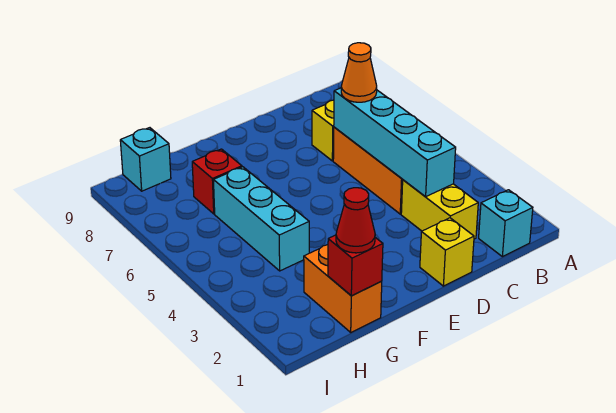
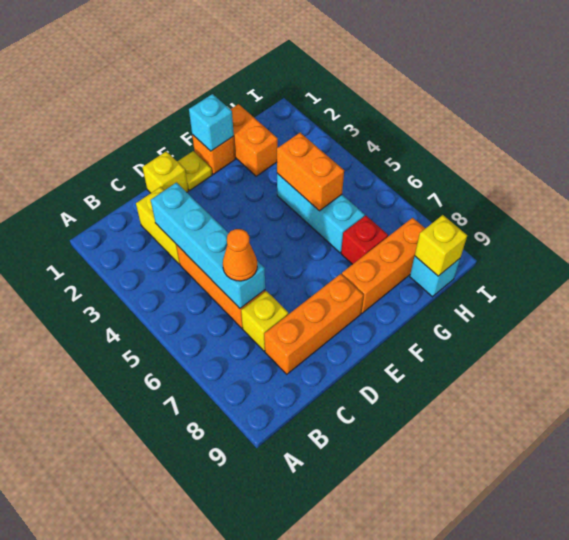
cyan 1x1 brick [479,190,533,257] -> cyan 1x1 brick moved to [189,94,234,151]
none -> orange 1x3 brick [264,274,364,374]
none -> yellow 1x1 plate [177,151,212,190]
none -> orange 1x1 brick [192,135,235,174]
none -> orange 1x3 brick [342,218,425,314]
red 1x1 brick [328,235,383,296] -> none
red 1x1 cone [336,188,375,253] -> none
none -> orange 1x2 brick [277,133,344,211]
none -> yellow 1x1 brick [415,215,467,276]

